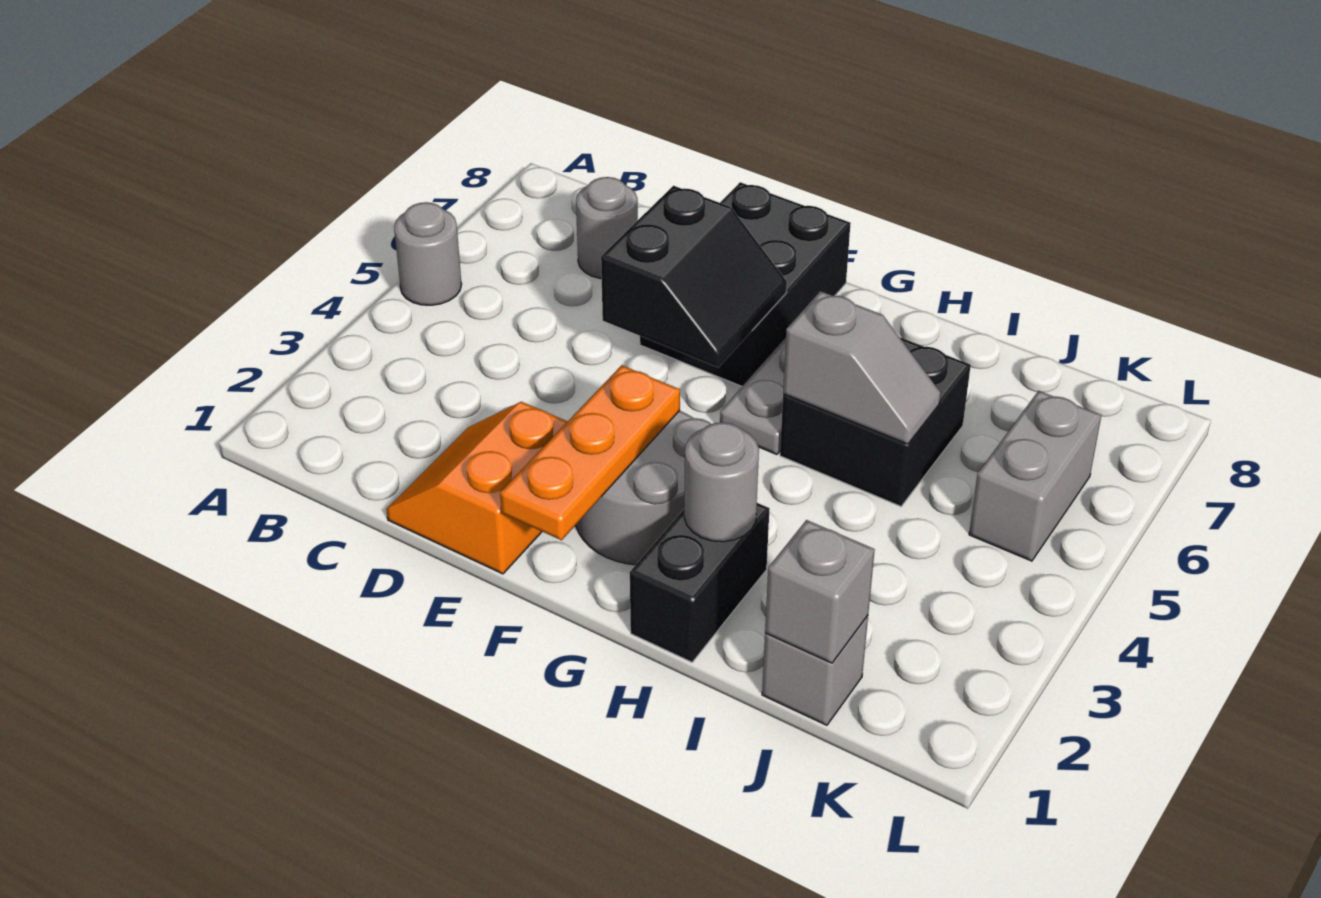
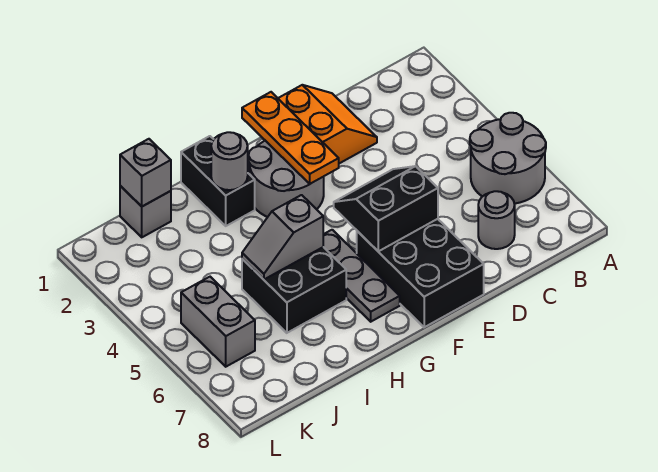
grey 1x1 round brick [394,202,462,305] -> grey 2x2 round brick [470,113,546,204]
black 2x2 slope [601,186,787,367] -> black 2x2 slope turned to [334,166,438,251]

